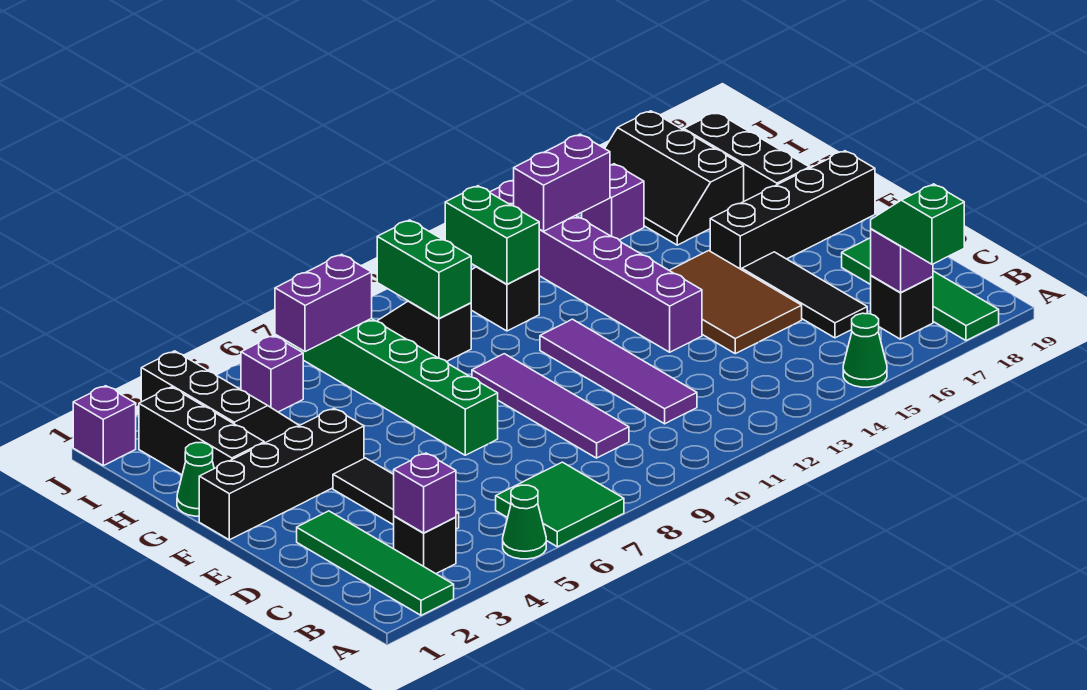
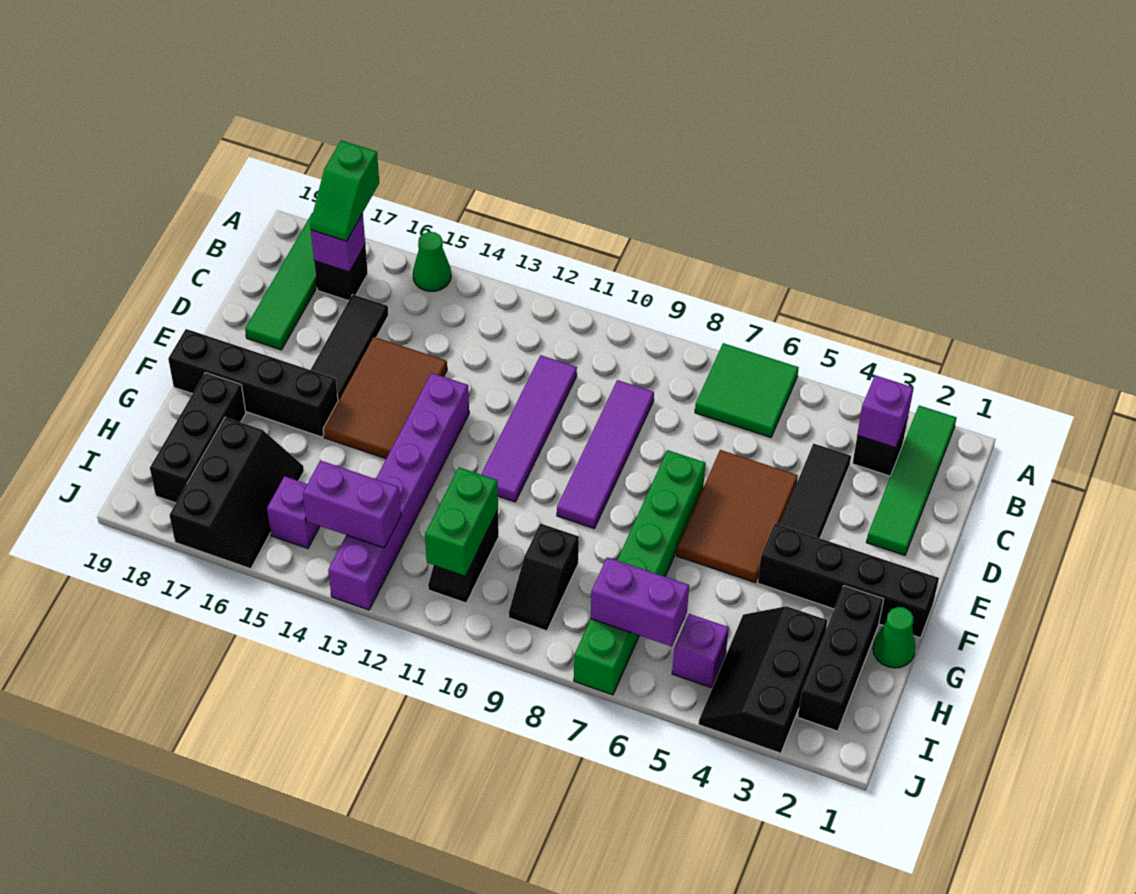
green 1x1 cone [503,485,546,559] -> none
none -> brown 2x3 tile [677,450,798,582]
green 1x2 brick [377,220,471,319] -> none
purple 1x1 brick [73,386,136,466] -> none

